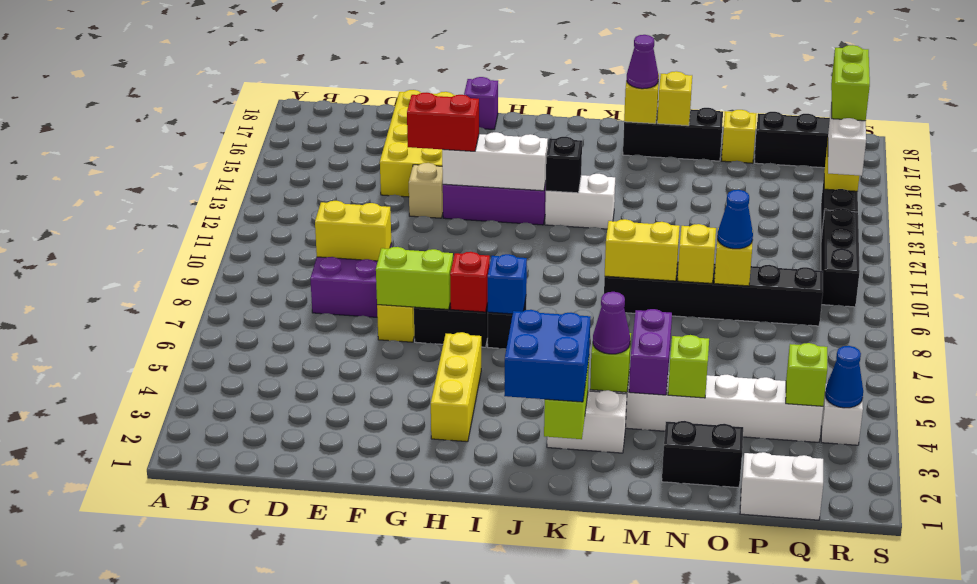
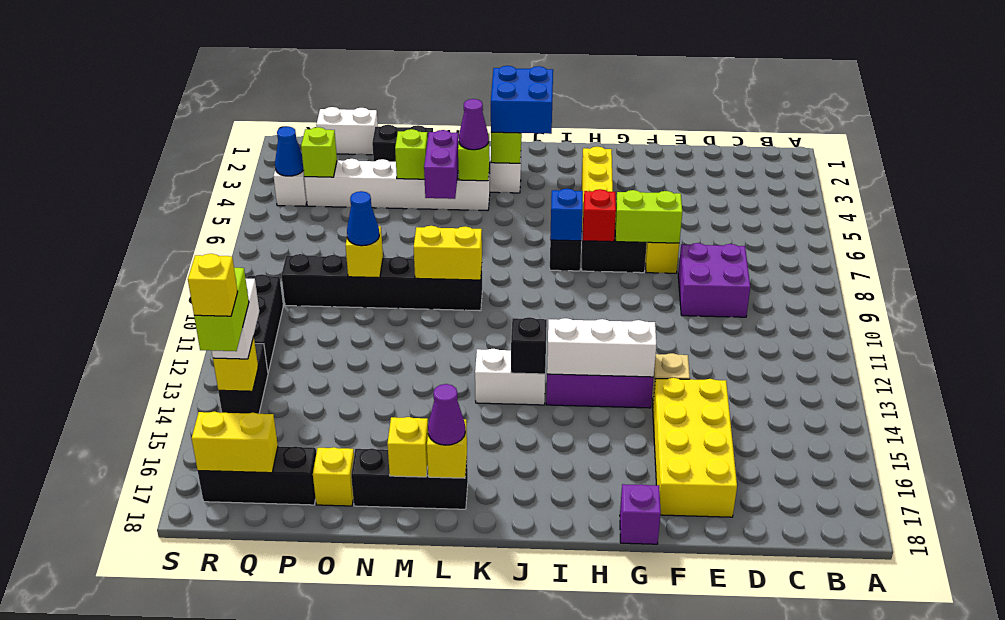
yellow 1x2 brick [315,201,391,261] -> yellow 1x2 brick moved to [192,412,278,473]
red 1x2 brick [407,93,479,151] -> none
yellow 1x1 brick [678,224,716,283] -> yellow 1x1 brick moved to [188,254,238,316]

